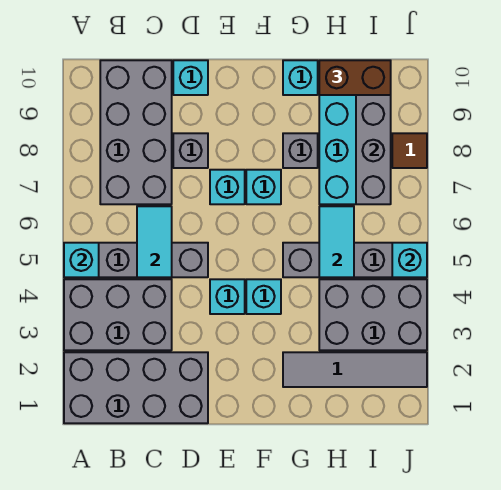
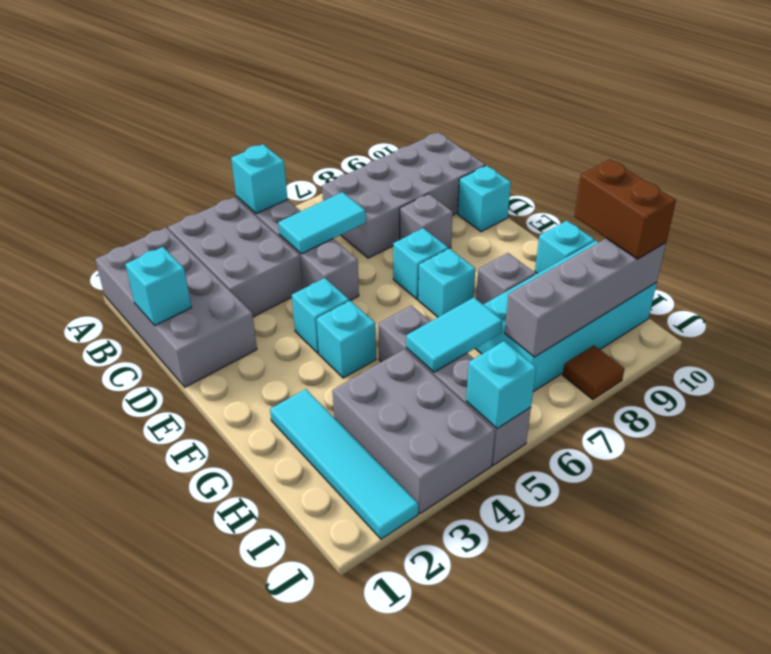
none -> cyan 1x1 brick [125,247,192,325]
grey 1x4 tile [283,352,427,387] -> cyan 1x4 tile [270,389,418,539]

